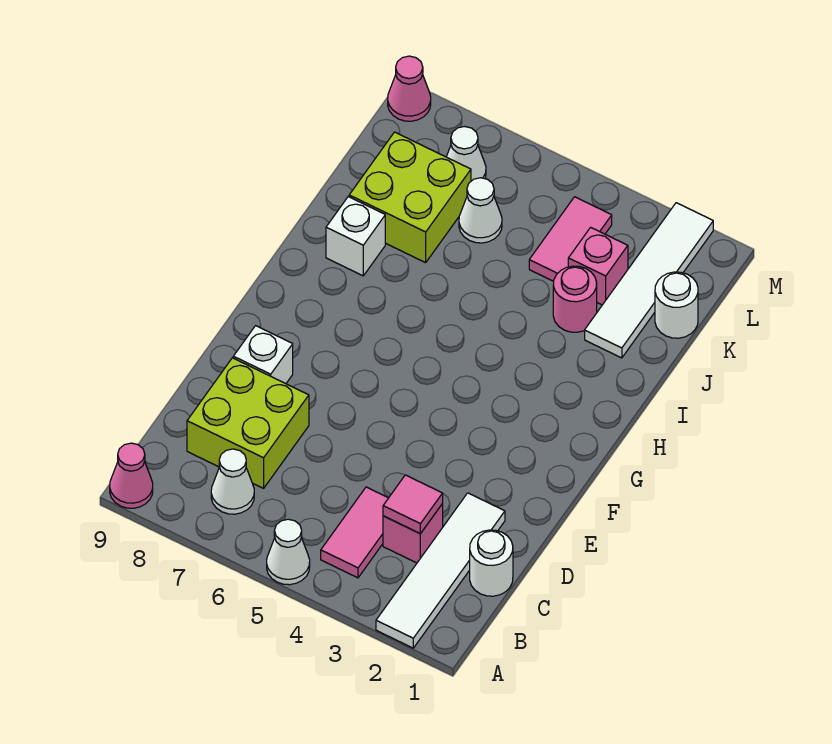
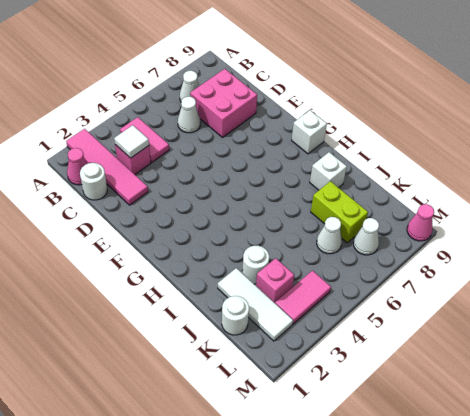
white 1x4 tile [376,493,505,648] -> pink 1x4 tile [66,129,148,205]
white 1x1 cone [267,519,310,585] -> white 1x1 cone moved to [178,97,200,133]
pink 1x1 cone [110,443,153,508] -> pink 1x1 cone moved to [67,148,88,185]
pink 1x1 tile [383,475,443,534] -> white 1x1 tile [114,125,149,158]
lime 2x2 brick [187,358,309,488] -> pink 2x2 brick [190,69,257,137]
white 1x1 brick [233,326,293,384] -> white 1x1 brick moved to [292,110,327,154]
white 1x4 tile [585,203,713,358] -> white 1x3 tile [218,268,293,341]
pink 1x1 round brick [553,266,597,332] -> white 1x1 round brick [242,246,269,284]
lime 2x2 brick [349,132,471,263] -> lime 1x2 brick [311,181,368,243]
pink 1x2 tile [529,197,612,281] -> pink 1x2 tile turned to [275,271,331,324]

